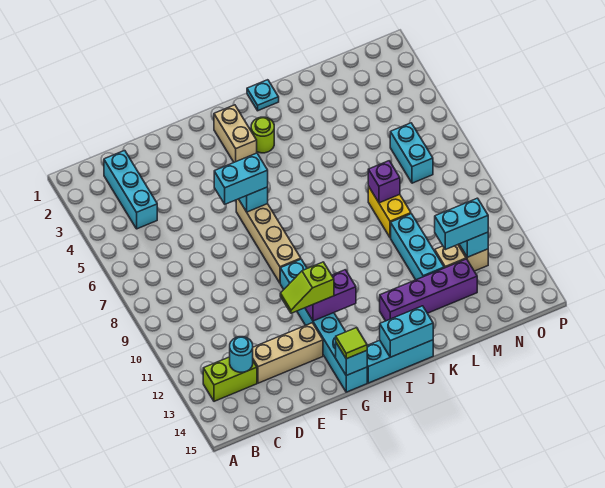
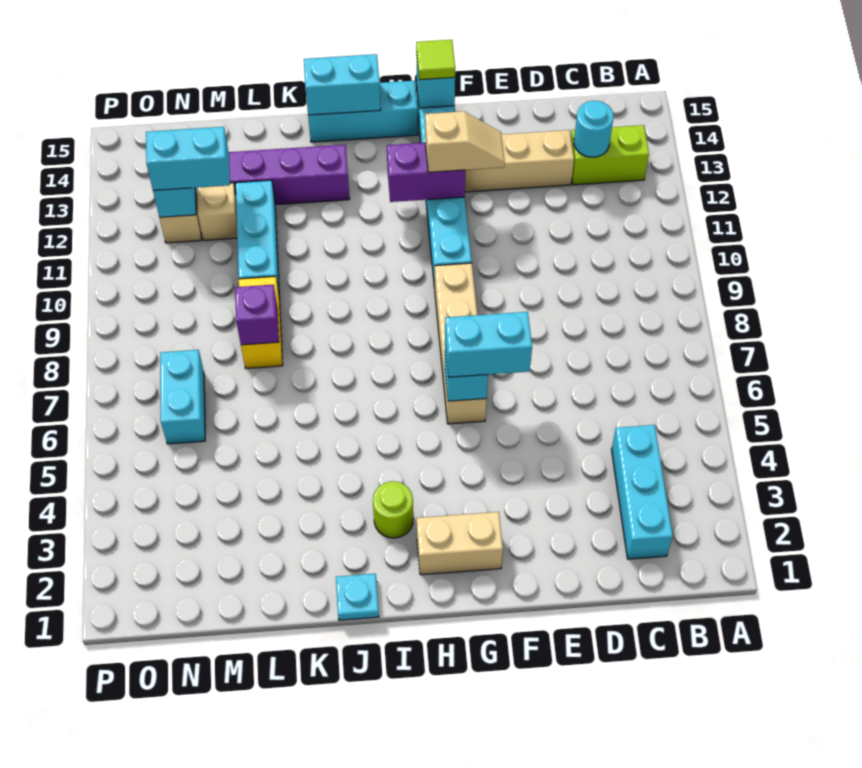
lime 1x2 slope [280,262,334,313] -> tan 1x2 slope [425,111,505,172]
tan 1x2 brick [214,105,257,162] -> tan 1x2 brick turned to [417,512,503,575]

